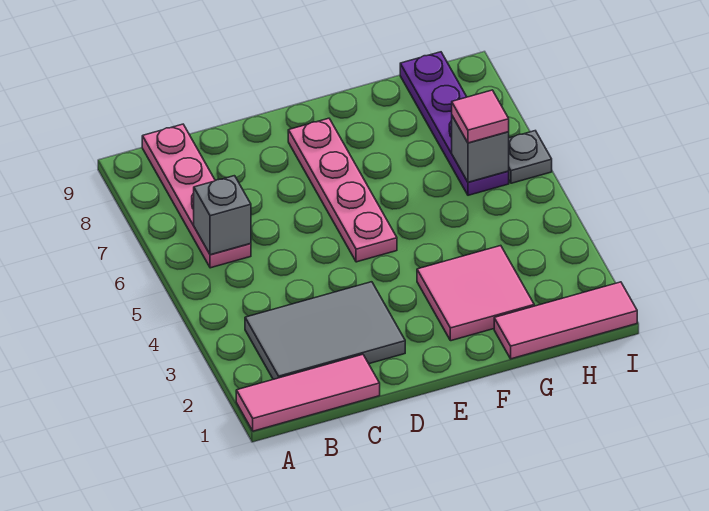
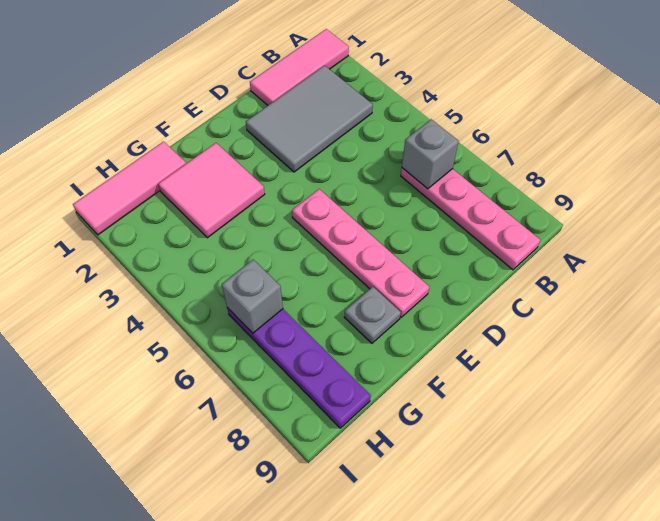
pink 1x1 tile [452,90,509,143] -> none
grey 1x1 plate [509,131,552,183] -> grey 1x1 plate moved to [344,287,401,343]

